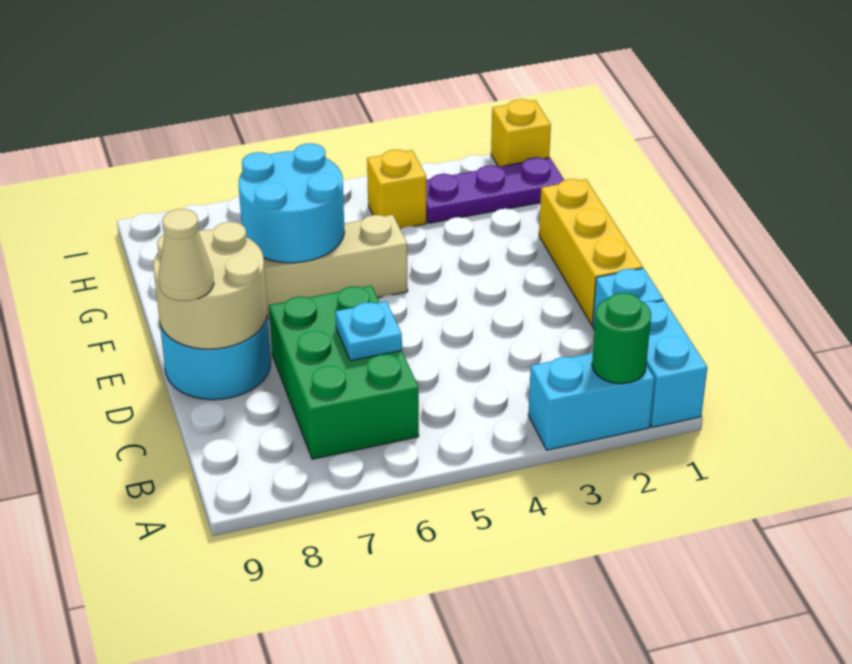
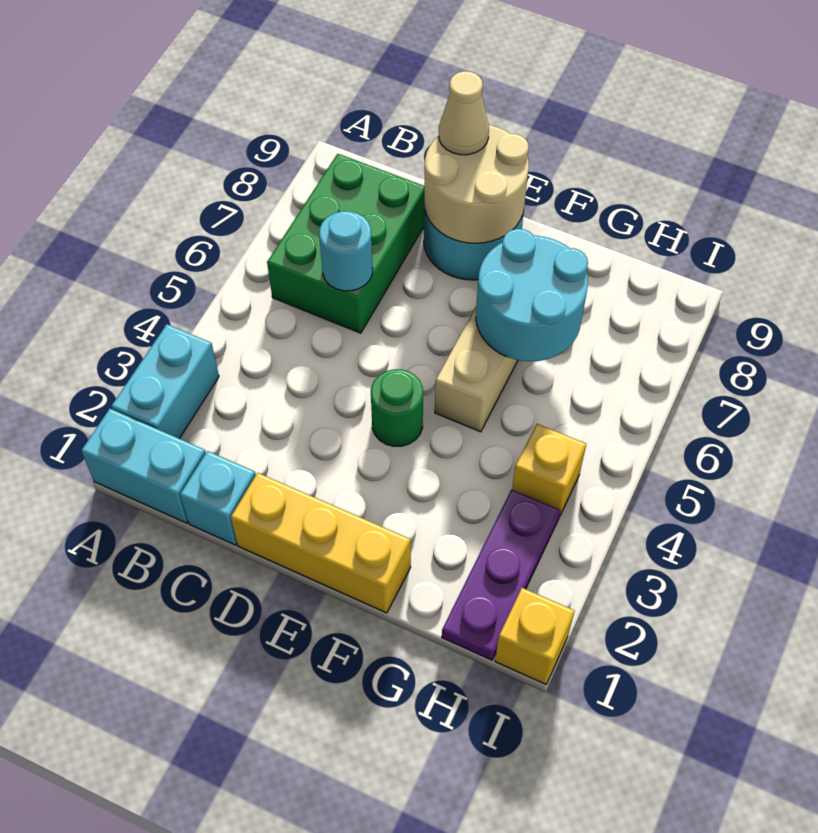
green 1x1 round brick [592,293,651,384] -> green 1x1 round brick moved to [371,369,423,446]
green 2x3 brick [269,286,419,459] -> green 2x3 brick turned to [267,154,424,333]
cyan 1x1 plate [335,301,402,361] -> cyan 1x1 round brick [319,211,373,291]

